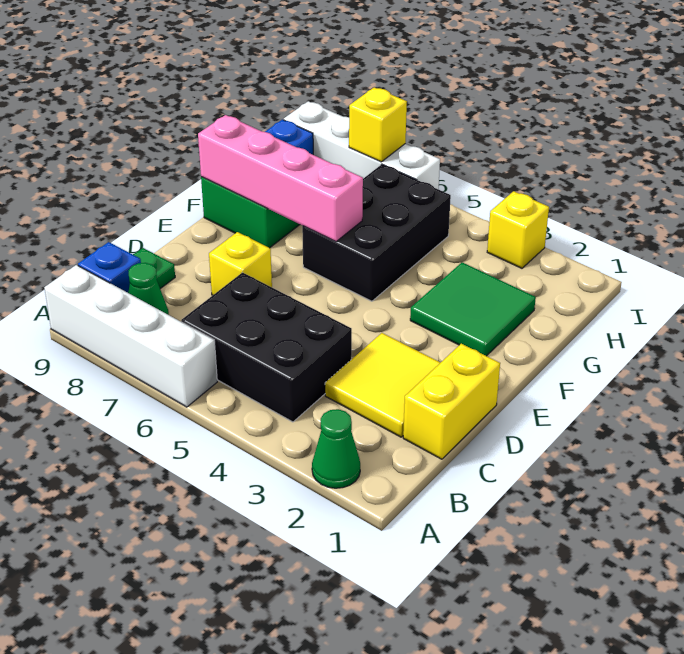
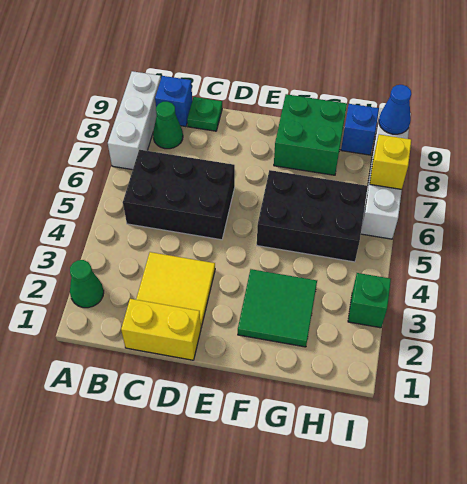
white 1x4 brick [44,265,217,407] -> white 1x3 brick [108,71,161,170]
black 2x3 brick [181,272,352,422] -> black 2x3 brick turned to [123,150,235,240]
yellow 1x1 brick [209,232,272,295] -> none
pink 1x4 brick [198,115,363,241] -> none
yellow 1x1 brick [487,191,549,268] -> green 1x1 brick [348,273,391,328]
none -> blue 1x1 cone [379,85,411,134]

